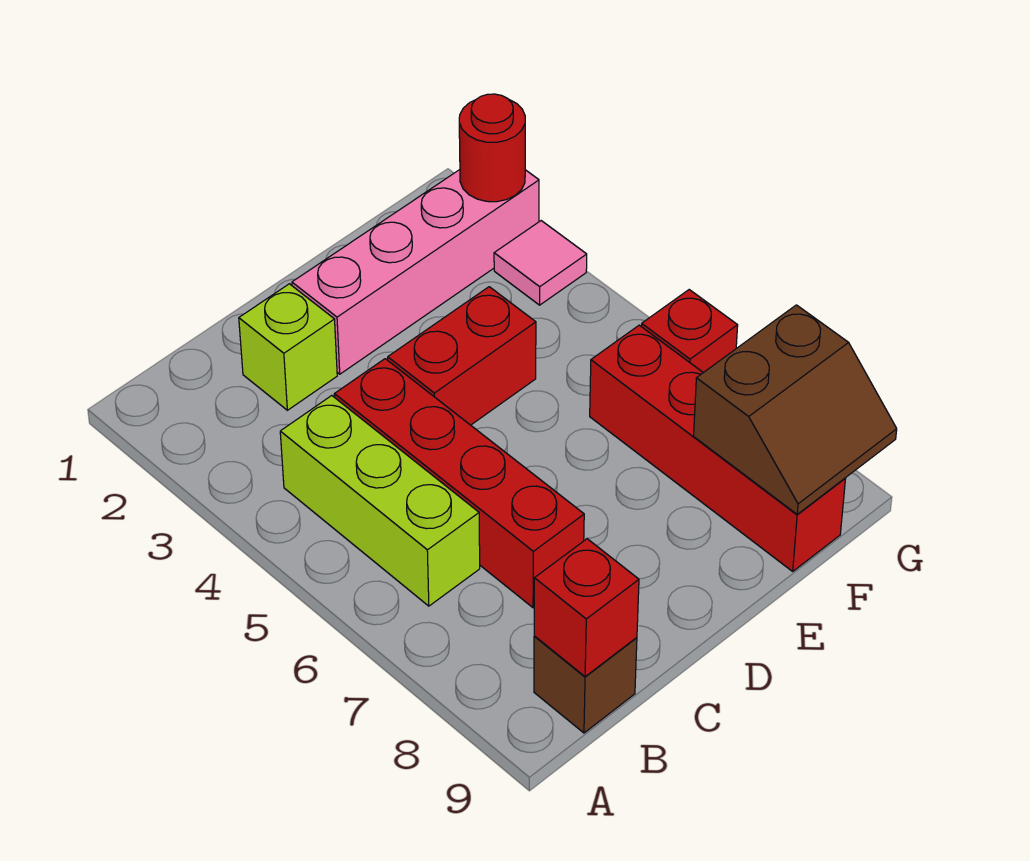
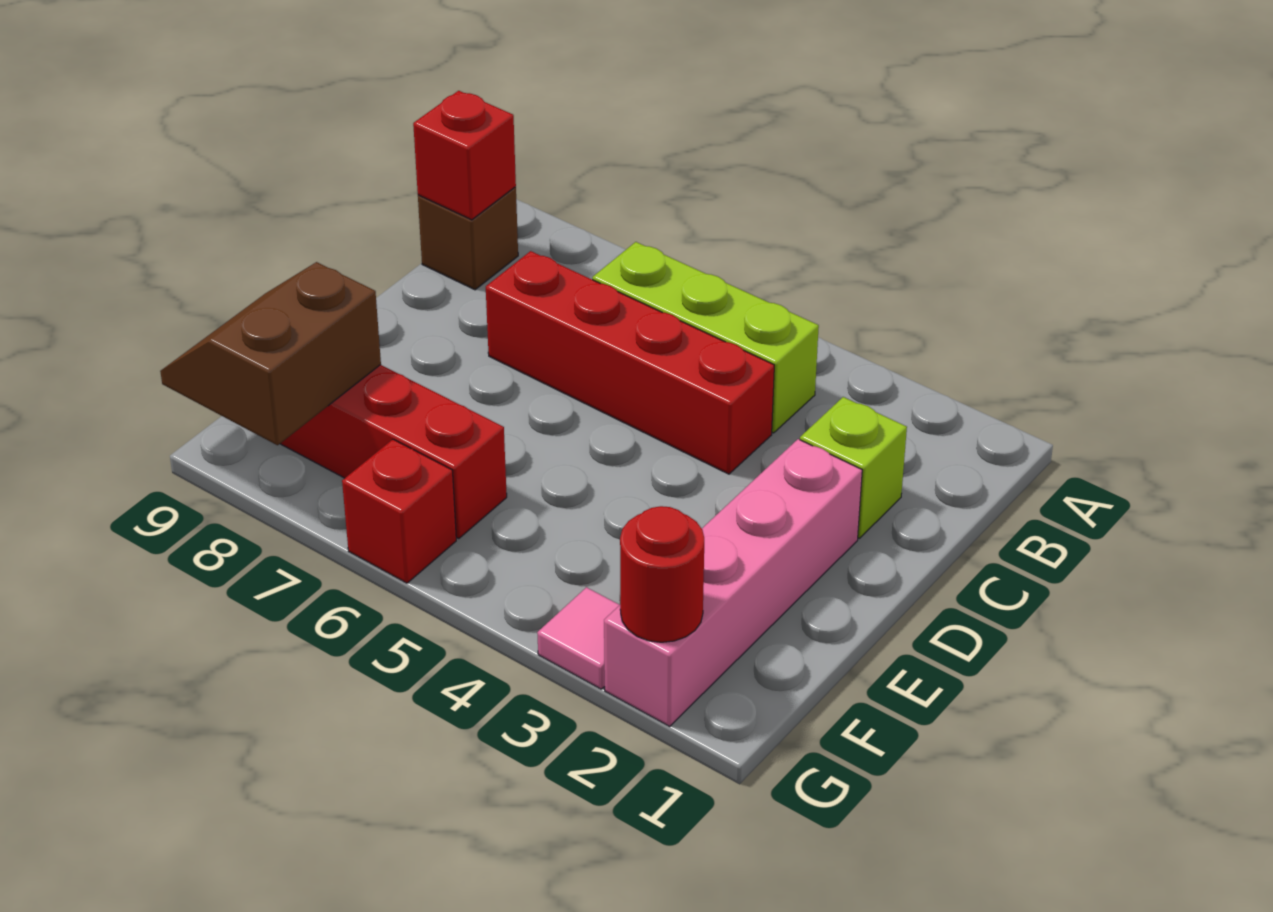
red 1x2 brick [388,287,536,425] -> none

